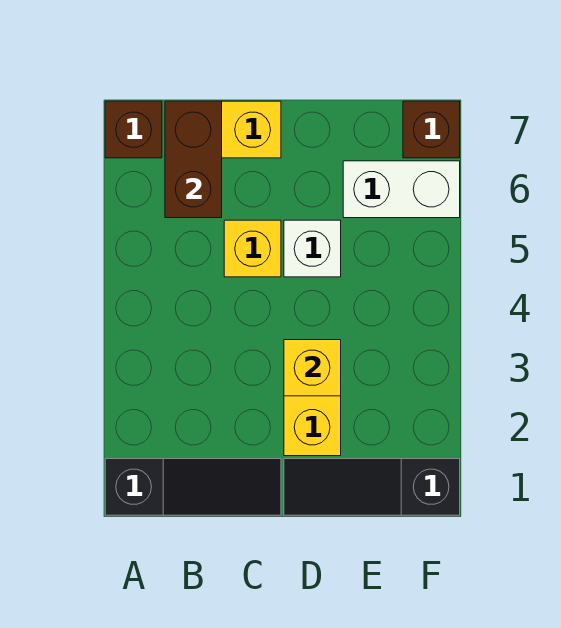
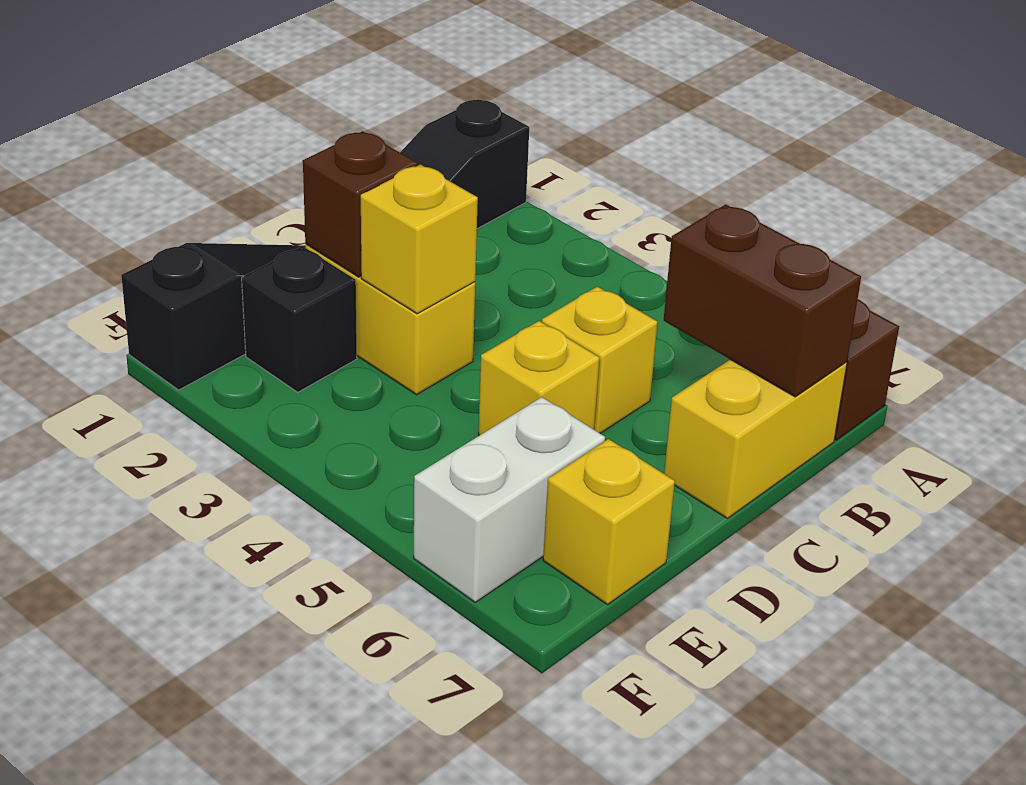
white 1x1 brick [284,220,341,277] -> yellow 1x1 brick [479,321,599,435]
none -> black 1x1 brick [242,246,357,392]
none -> yellow 1x1 brick [543,439,675,605]
brown 1x1 brick [403,101,460,158] -> brown 1x1 brick moved to [303,131,418,277]

